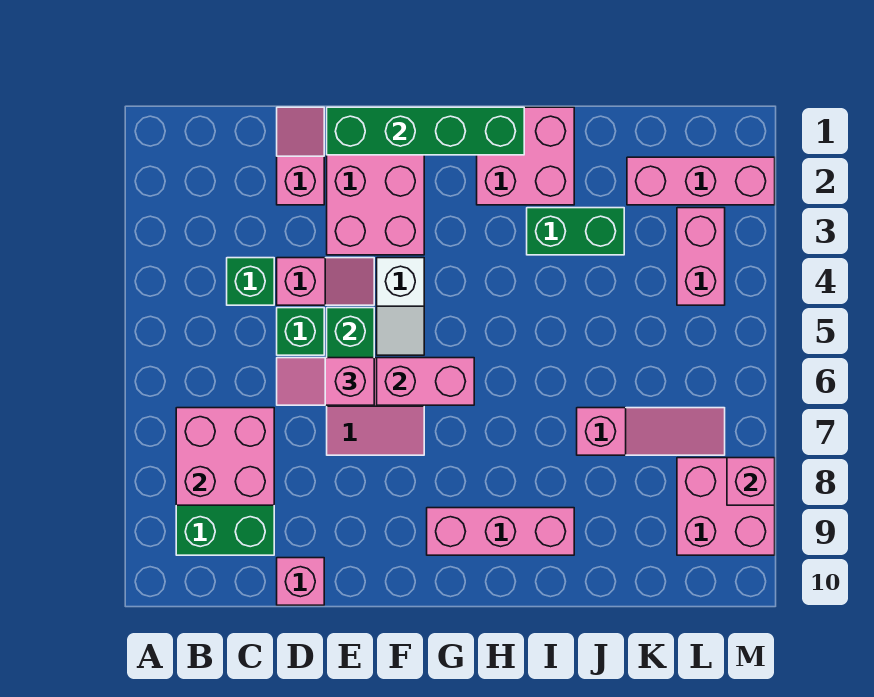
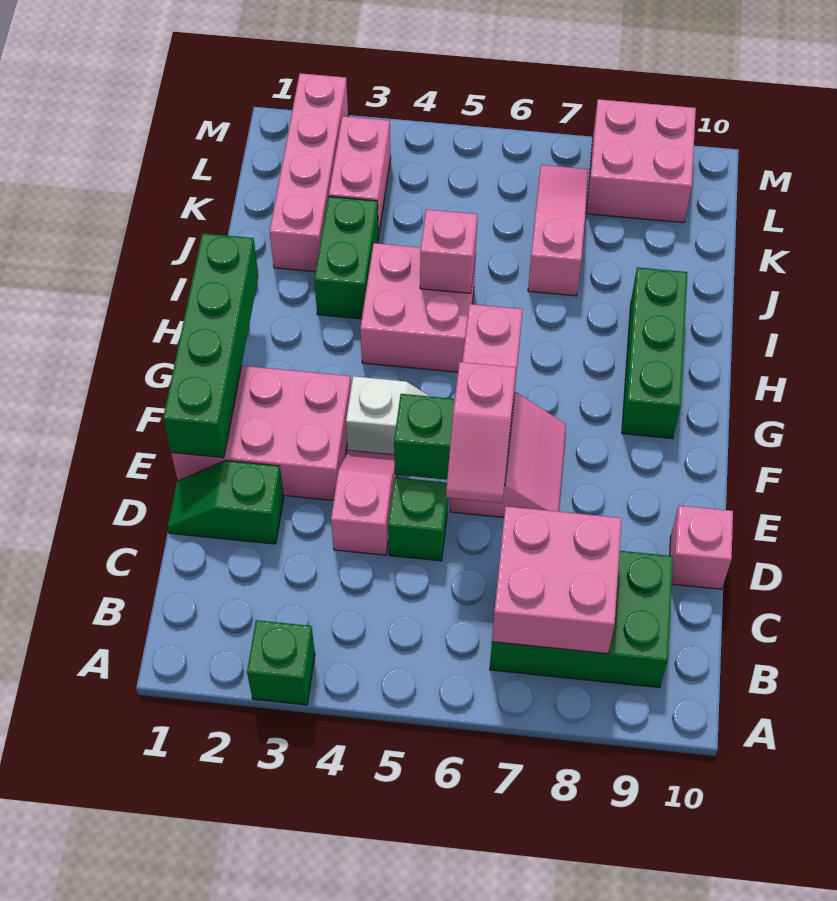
green 1x1 brick [227,258,274,305] -> green 1x1 brick moved to [247,620,315,705]
pink 1x2 slope [277,107,324,205] -> green 1x2 slope [168,461,284,544]
pink 1x3 brick [427,508,574,555] -> green 1x3 brick [622,267,687,439]
pink 2x2 brick [477,107,574,205] -> pink 2x2 brick moved to [360,243,476,372]
pink 1x3 brick [627,157,775,205] -> pink 1x4 brick [270,73,348,272]
pink 1x2 brick [677,208,725,305] -> pink 1x2 brick turned to [329,116,391,235]
pink 1x1 brick [727,458,775,505] -> pink 1x1 brick moved to [420,209,477,293]

